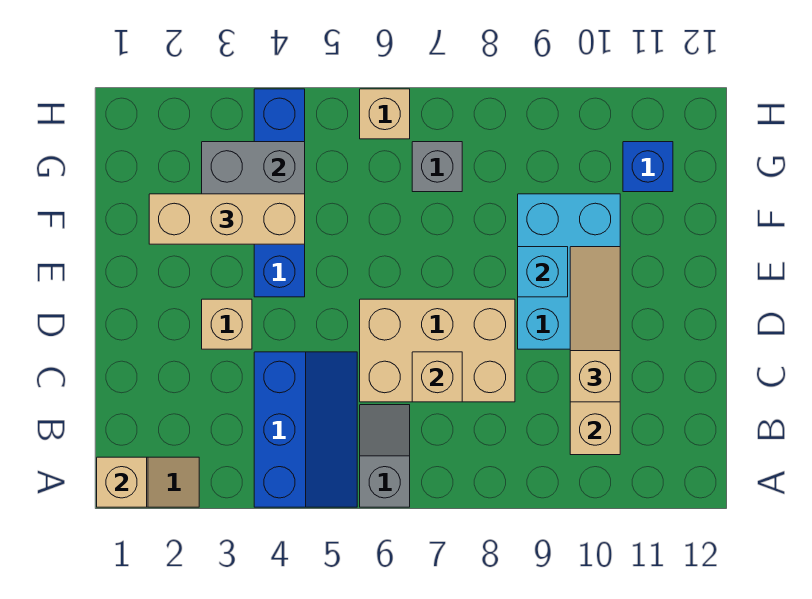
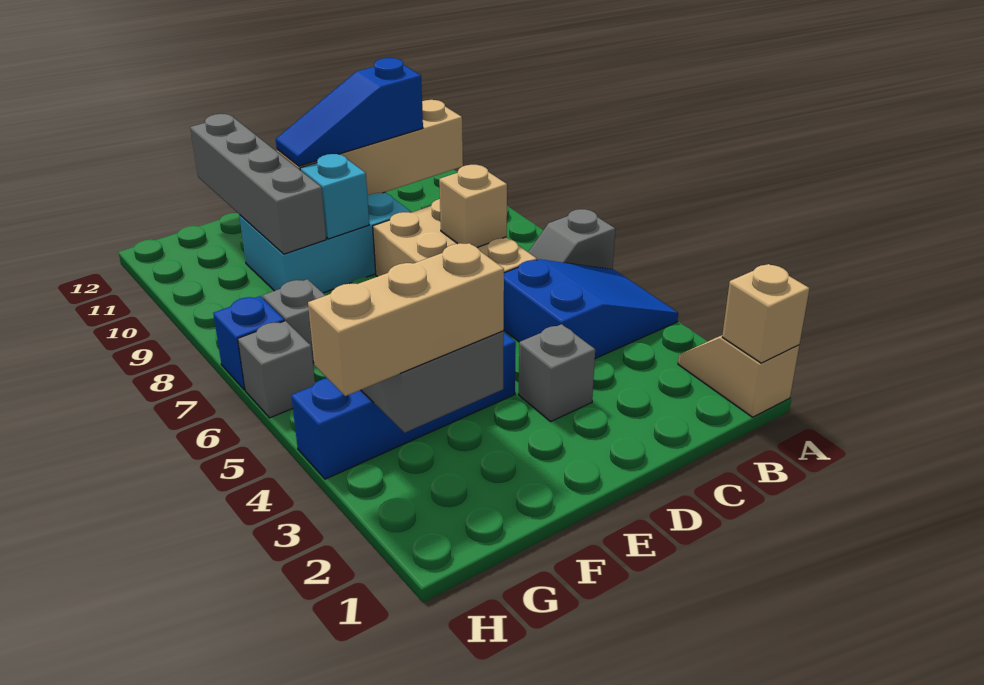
blue 2x3 slope [254,352,357,507] -> blue 2x3 slope turned to [504,259,678,359]
tan 1x3 slope [570,247,620,402] -> blue 1x3 slope [276,58,423,166]
tan 1x1 brick [202,299,252,349] -> grey 1x1 brick [519,324,595,421]
tan 1x3 brick [149,194,305,244] -> tan 1x3 brick turned to [308,243,504,396]
none -> grey 1x4 brick [190,114,326,254]
blue 1x1 brick [623,142,673,192] -> blue 1x1 brick moved to [213,296,284,390]
tan 1x1 brick [360,89,410,139] -> grey 1x1 brick [238,321,315,418]

